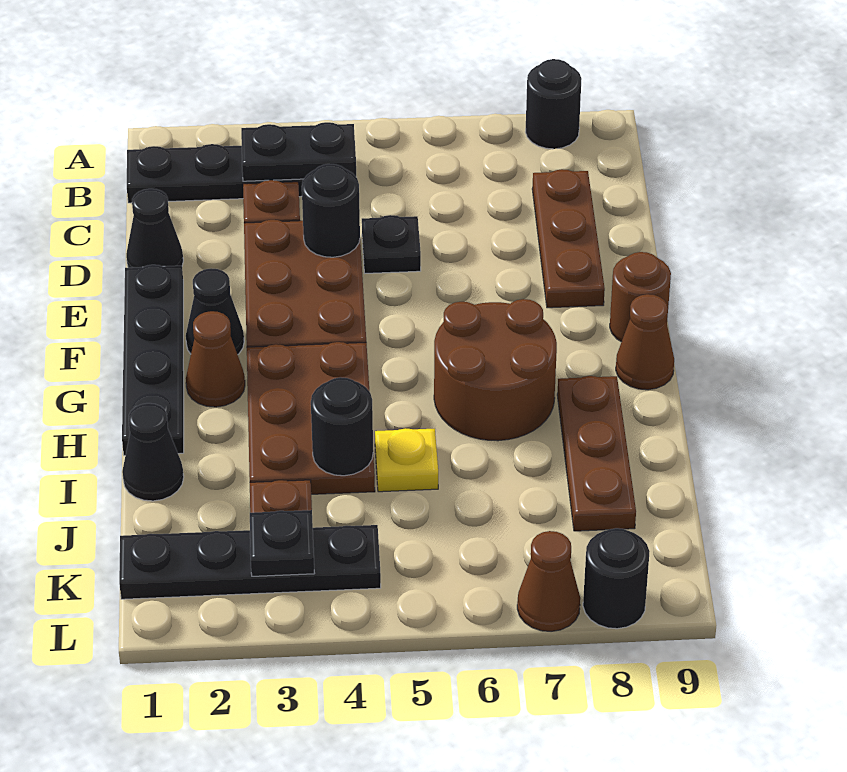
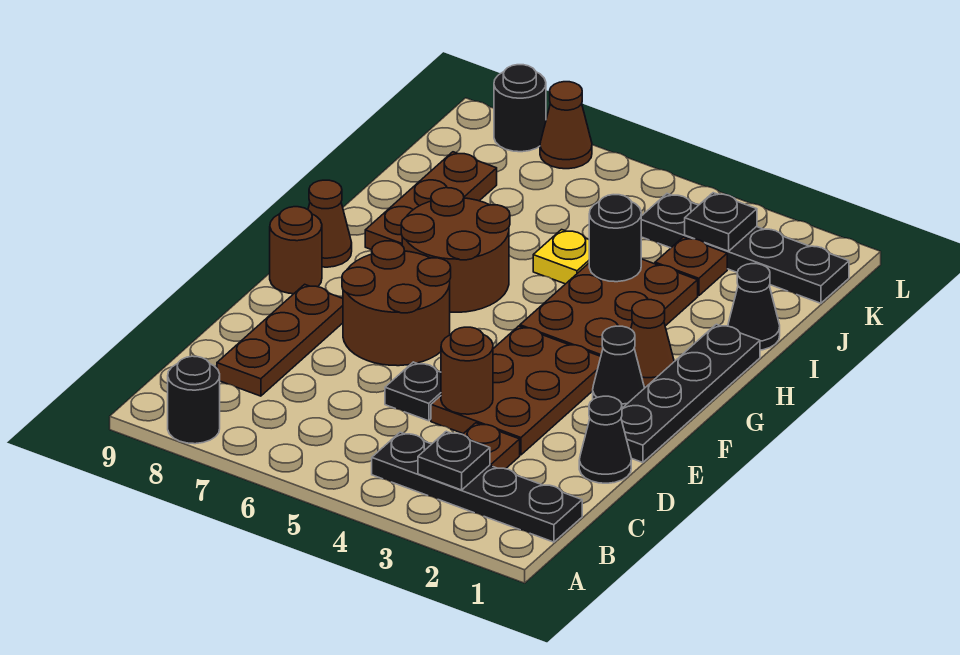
black 1x2 plate [241,122,356,181] -> black 1x1 plate [418,431,490,490]
black 1x1 round brick [302,164,360,257] -> brown 1x1 round brick [441,327,493,414]
none -> brown 2x2 round brick [342,241,451,366]

